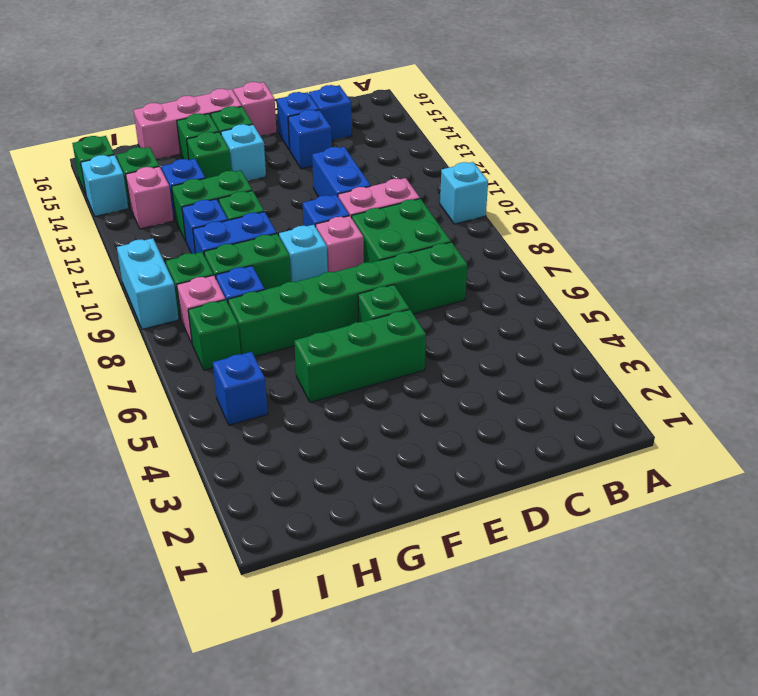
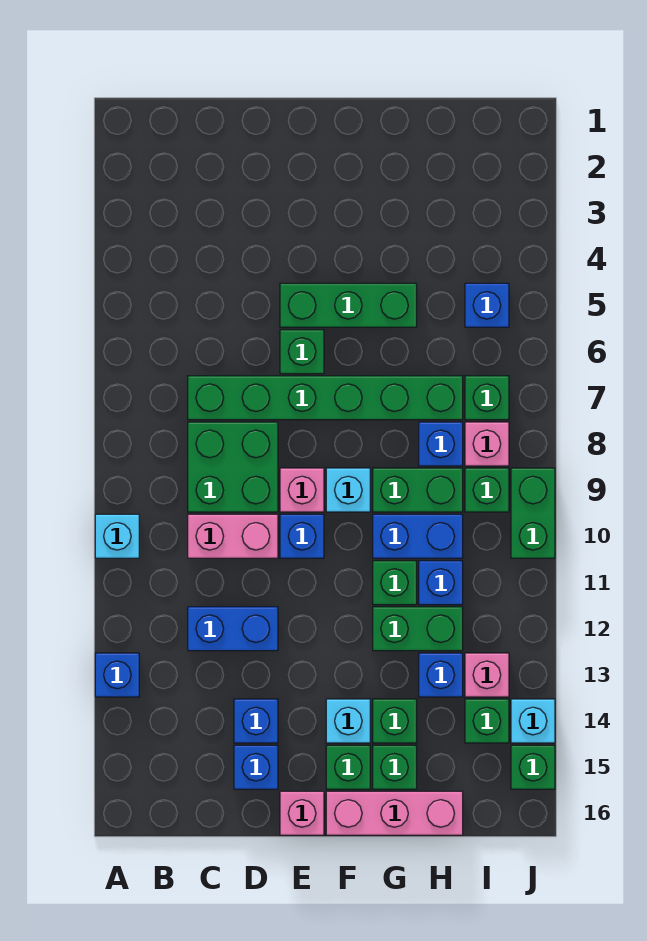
blue 1x1 brick [309,85,352,141] -> blue 1x1 brick moved to [95,653,139,697]
blue 1x2 brick [312,147,371,197] -> blue 1x2 brick turned to [188,607,278,651]
cyan 1x2 brick [117,238,179,329] -> green 1x2 brick [511,468,555,558]

